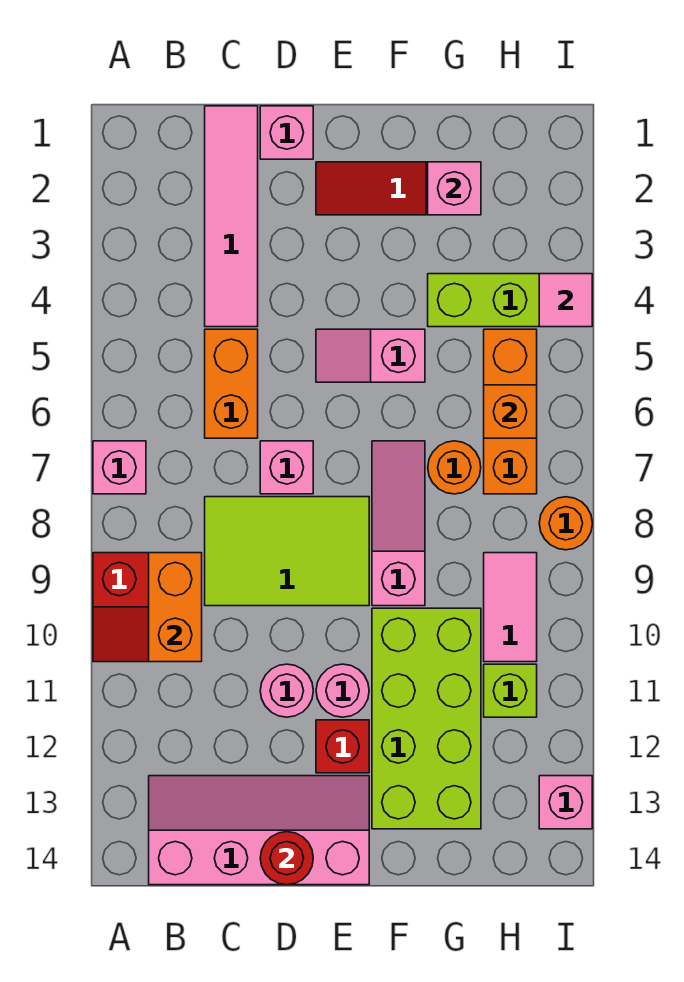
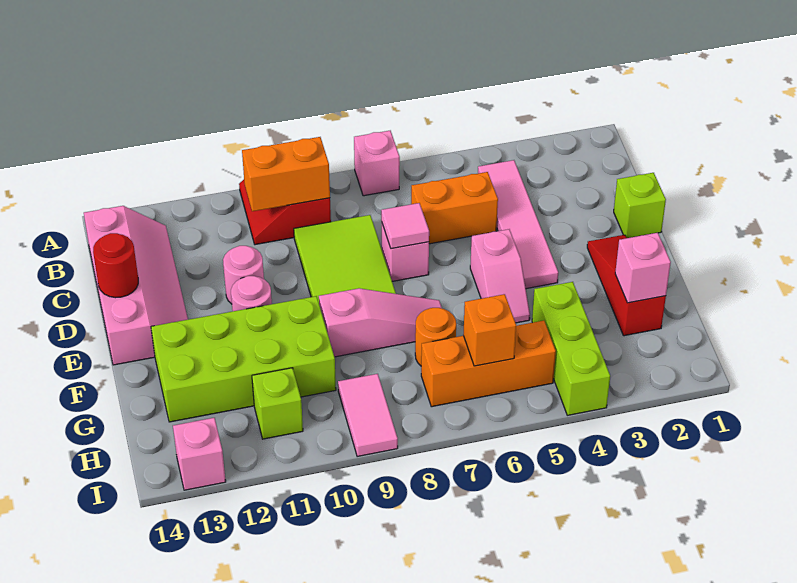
pink 1x4 tile [205,106,258,327] -> pink 1x4 tile turned to [478,160,558,289]
pink 1x1 brick [260,106,313,159] -> lime 1x1 brick [614,173,666,238]
pink 1x2 slope [316,329,425,382] -> pink 1x2 slope turned to [470,229,530,323]
red 1x1 brick [316,720,369,773] -> none
pink 1x2 tile [484,553,537,662] -> pink 1x2 tile turned to [338,374,398,457]
pink 1x1 tile [539,274,592,327] -> pink 1x1 tile moved to [381,203,429,249]
orange 1x1 round brick [539,497,592,550] -> none

